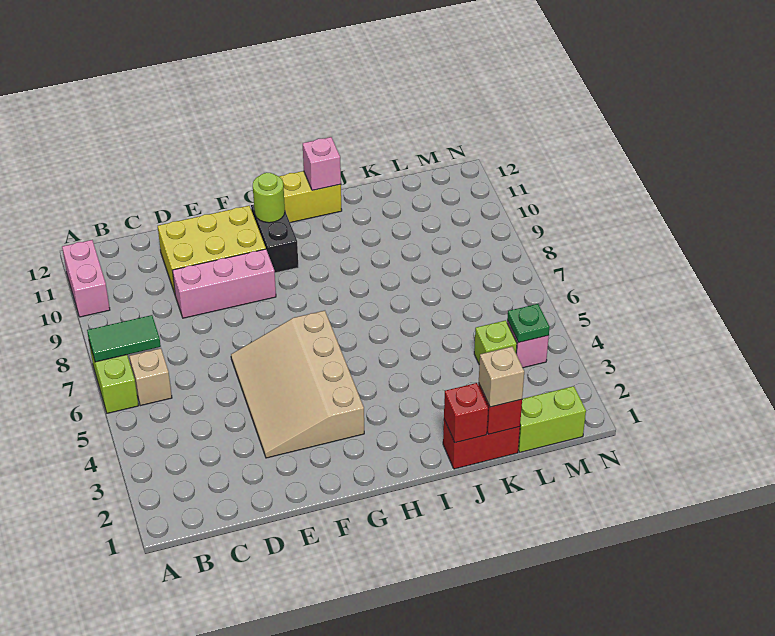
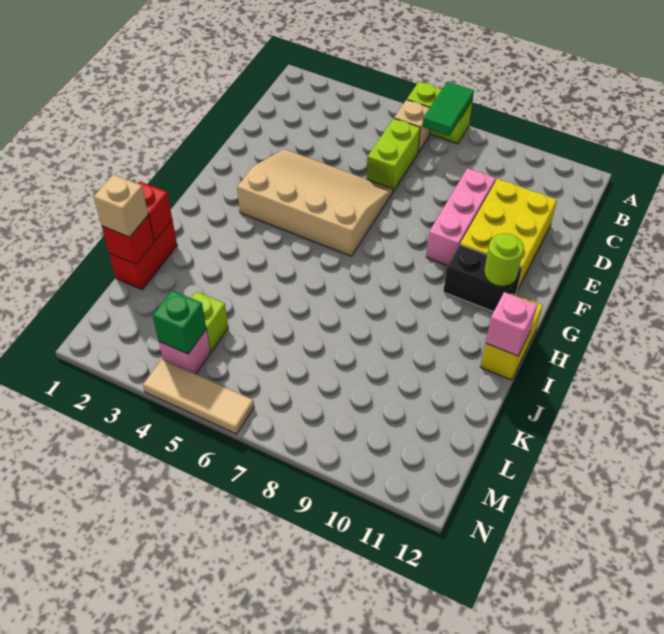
pink 1x2 brick [62,240,110,317] -> none
lime 1x2 brick [518,386,586,452] -> lime 1x2 brick moved to [367,119,420,192]
green 1x1 plate [507,304,550,343] -> green 1x1 brick [153,290,206,354]
none -> tan 1x3 tile [143,359,254,434]

